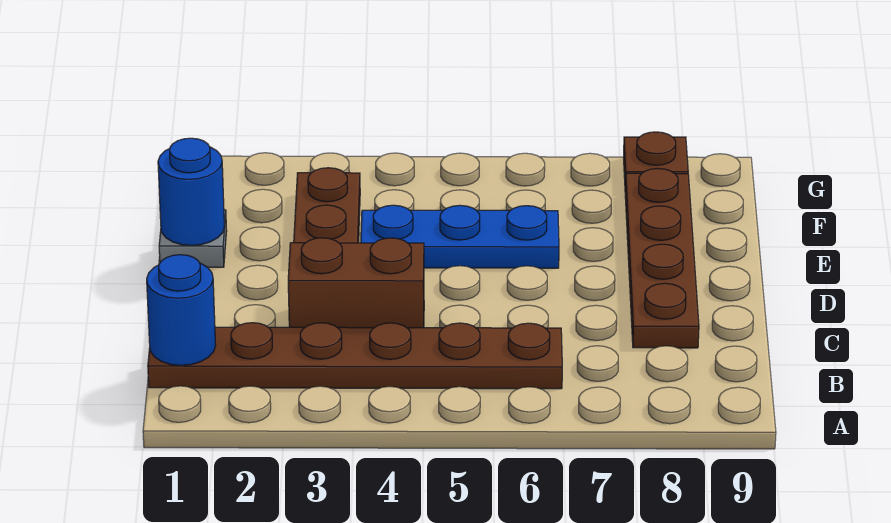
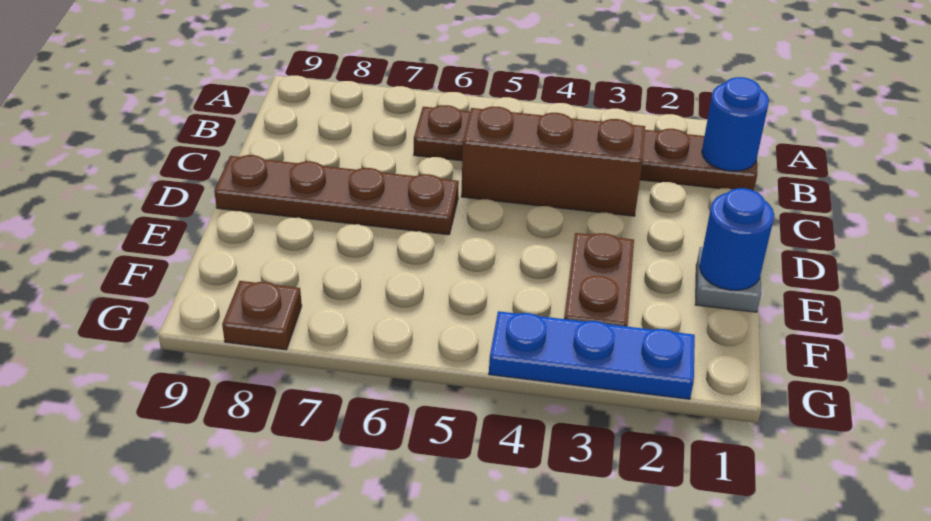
brown 1x2 brick [288,238,424,328] -> brown 1x3 brick [461,107,645,216]
brown 1x4 plate [625,168,699,348] -> brown 1x4 plate turned to [214,155,459,235]
blue 1x3 plate [361,205,559,268] -> blue 1x3 plate moved to [489,311,695,399]

